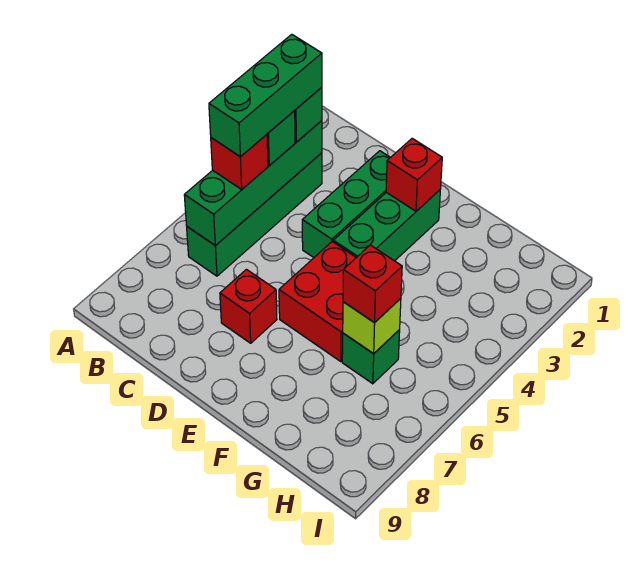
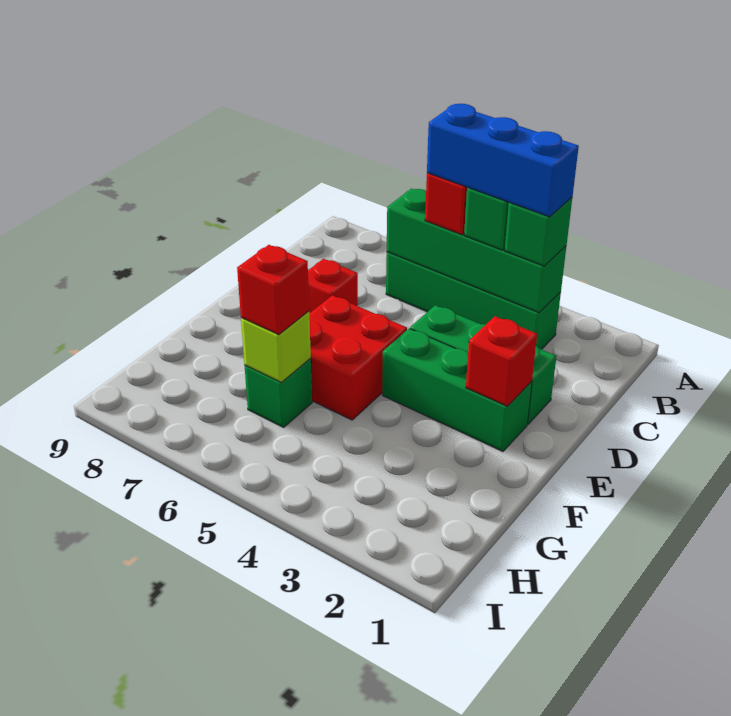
green 1x3 brick [209,34,322,157] -> blue 1x3 brick [427,104,579,217]

